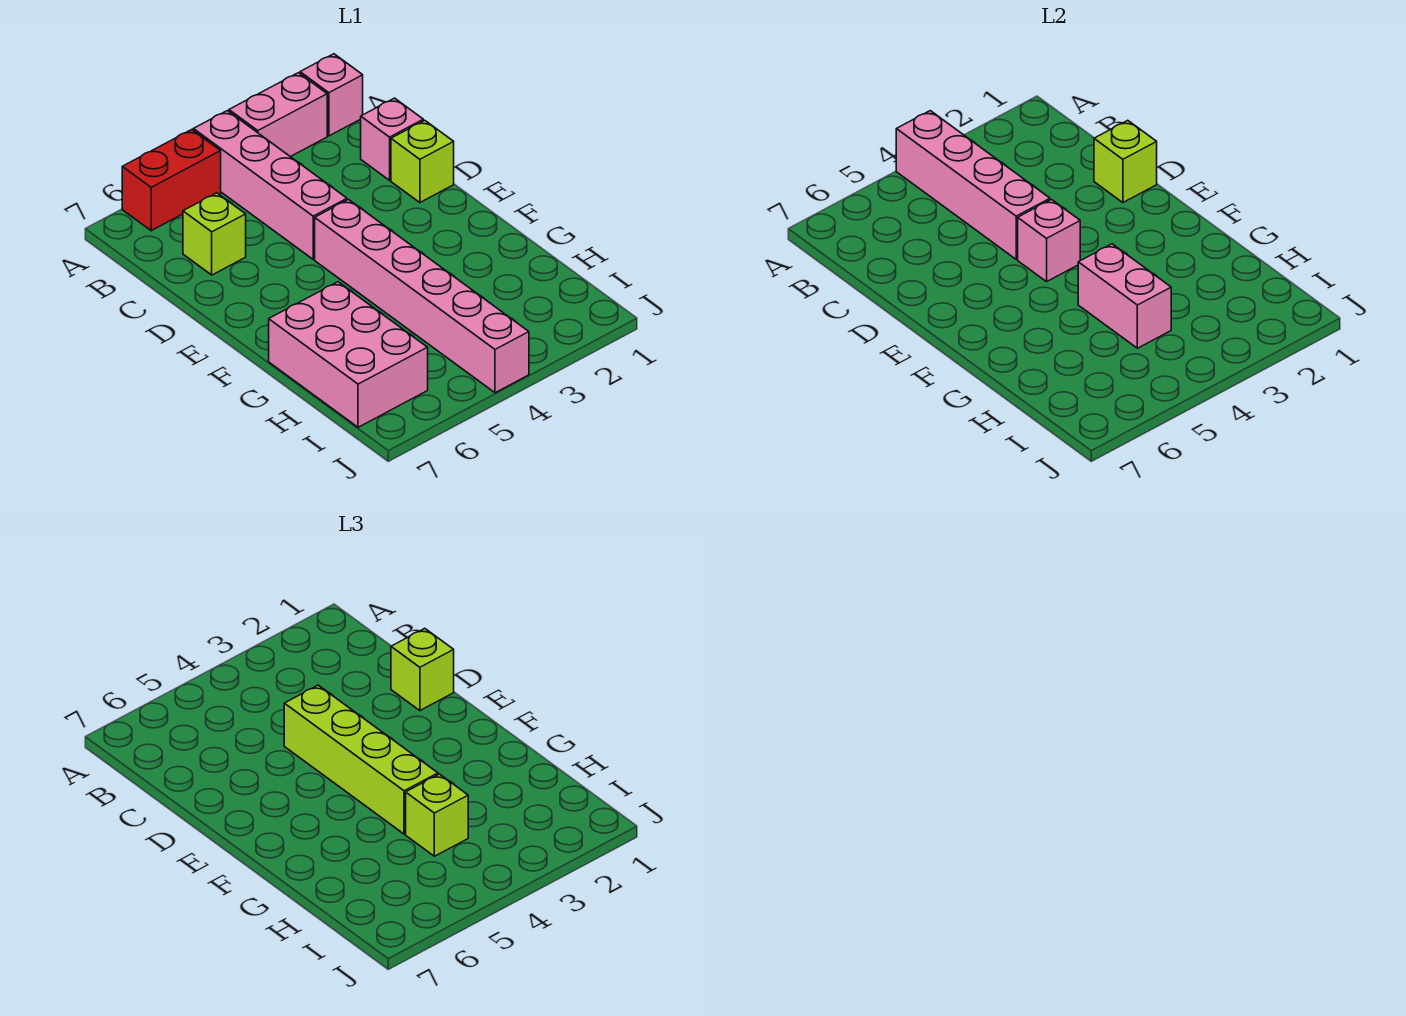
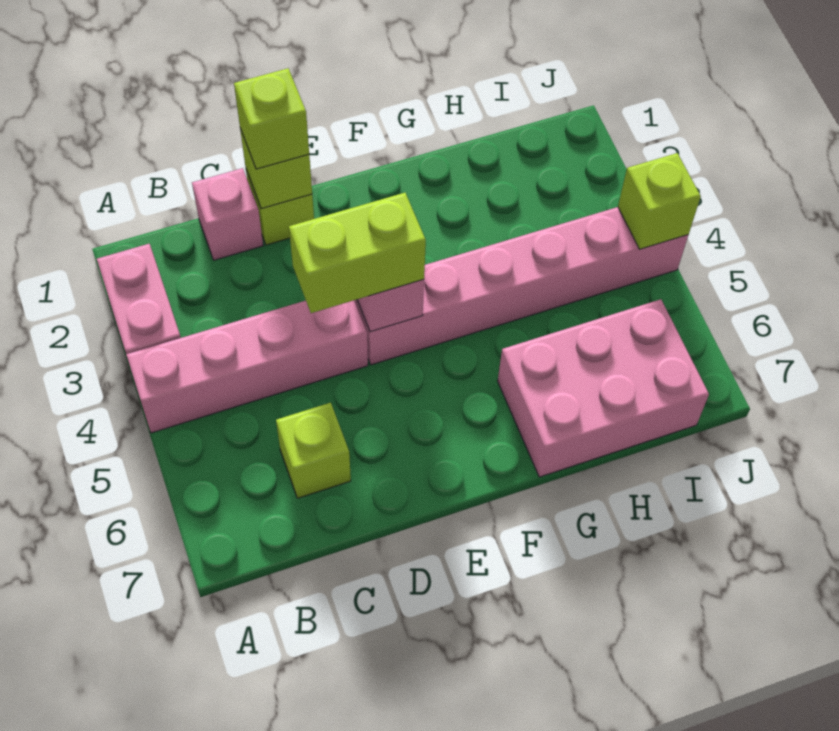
pink 1x1 brick [300,54,363,136] -> none
pink 1x4 brick [896,111,1050,259] -> none
red 1x2 brick [122,130,221,231] -> none
lime 1x4 brick [284,685,438,834] -> lime 1x2 brick [289,193,426,313]
pink 1x2 brick [1078,244,1171,348] -> none
lime 1x1 brick [406,774,468,856] -> lime 1x1 brick moved to [618,153,701,249]

